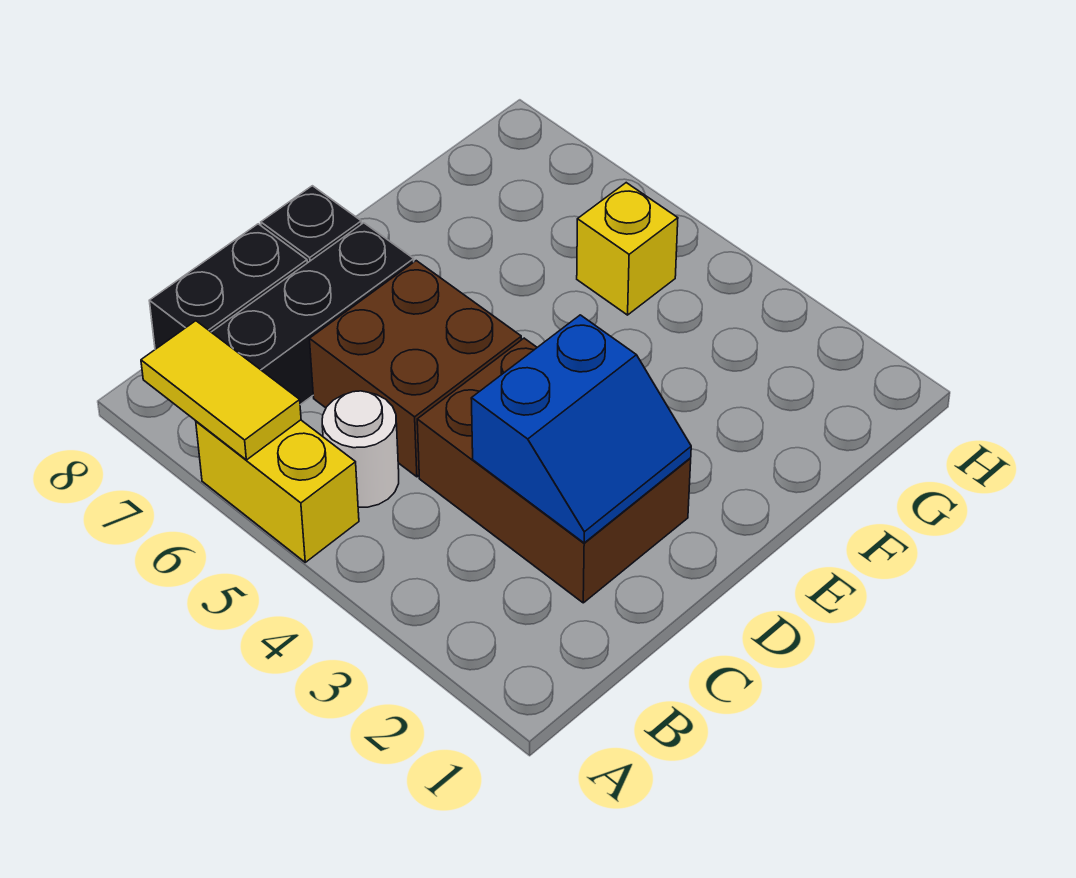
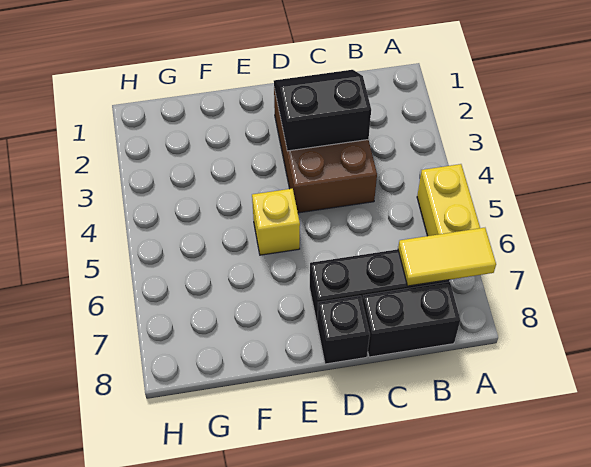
yellow 1x2 tile [141,321,301,460] -> yellow 1x2 tile turned to [398,228,496,286]
white 1x1 round brick [322,391,399,507] -> none
blue 2x2 slope [471,315,691,543] -> black 2x2 slope [274,70,371,151]
brown 2x2 brick [310,261,521,477] -> none
yellow 1x1 brick [577,183,678,315] -> yellow 1x1 brick moved to [252,189,300,255]

